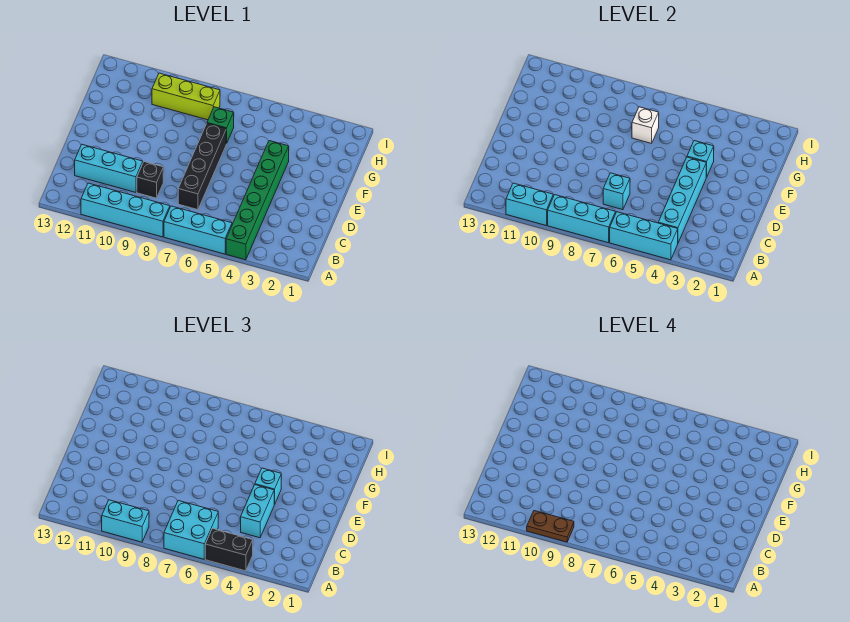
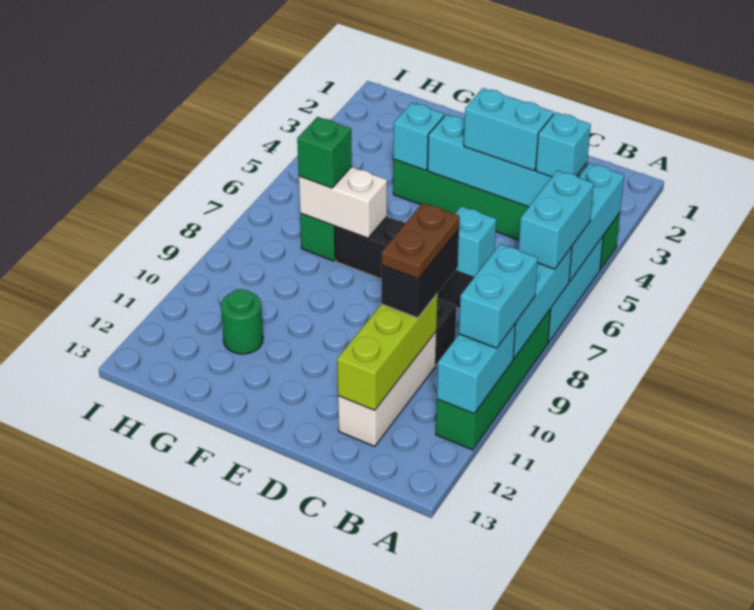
black 1x2 brick [205,529,253,571] -> black 1x2 brick moved to [381,230,459,318]
cyan 2x2 brick [164,501,218,559] -> cyan 1x2 brick [519,170,594,269]
cyan 1x4 brick [81,183,170,237] -> green 1x4 brick [436,309,551,450]
brown 1x2 plate [527,511,574,542] -> brown 1x2 plate moved to [381,203,460,279]
cyan 1x3 brick [75,145,143,192] -> white 1x3 brick [338,331,437,447]
cyan 1x1 brick [255,468,281,504] -> cyan 1x1 brick moved to [536,112,591,177]
white 1x1 brick [632,107,659,143] -> white 1x2 brick [299,167,387,238]
none -> green 1x1 brick [297,117,352,188]
none -> green 1x1 round brick [221,289,263,354]
lime 1x3 brick [152,73,220,120] -> lime 1x3 brick moved to [337,294,438,410]

